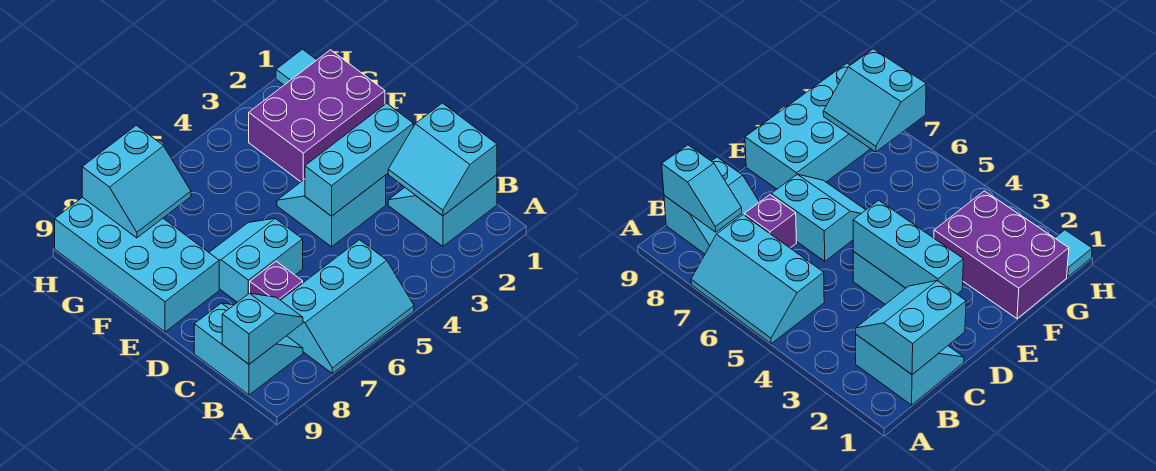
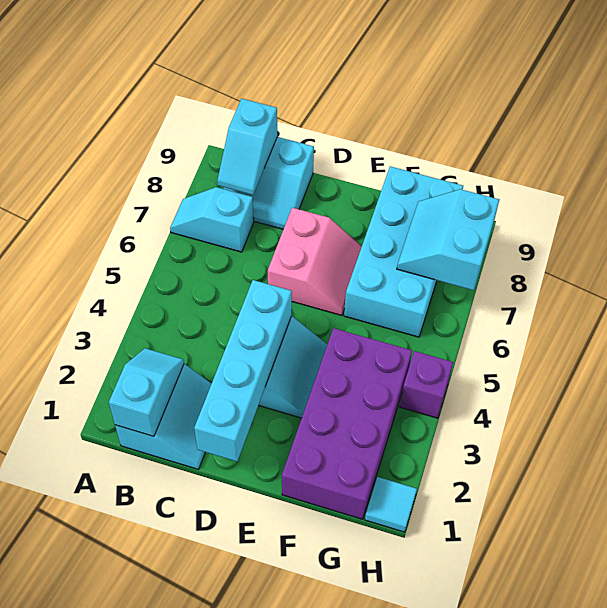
cyan 2x3 slope [281,240,414,373] -> cyan 1x2 slope [170,187,254,252]
cyan 2x2 slope [388,103,497,216] -> cyan 1x2 slope [109,348,184,436]
purple 1x1 brick [250,261,303,300] -> purple 1x1 brick moved to [400,351,453,418]
cyan 1x3 brick [305,103,413,216] -> cyan 1x4 brick [194,280,292,461]
cyan 2x2 slope [209,218,303,302] -> pink 2x2 slope [268,208,362,315]
cyan 2x4 brick [55,197,219,332] -> cyan 2x4 brick turned to [344,166,463,337]
purple 2x3 brick [249,50,385,182] -> purple 2x4 brick [282,328,412,519]

